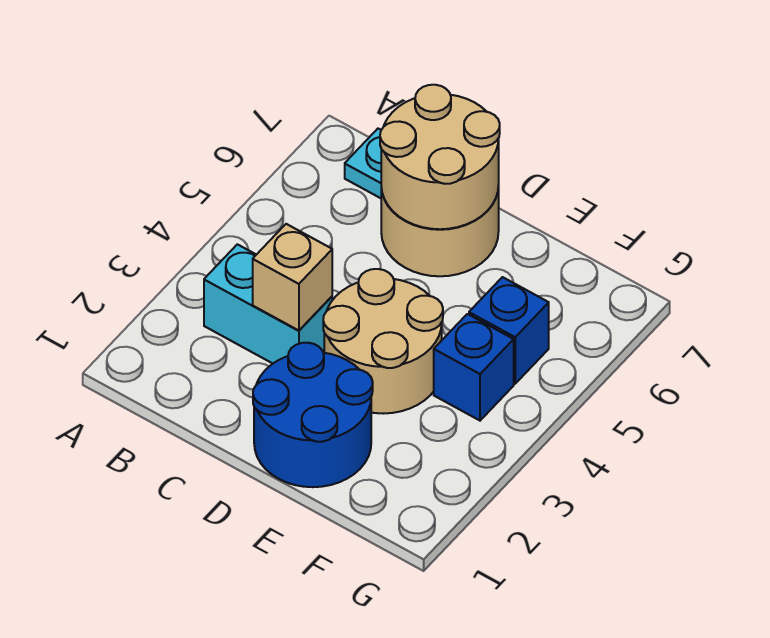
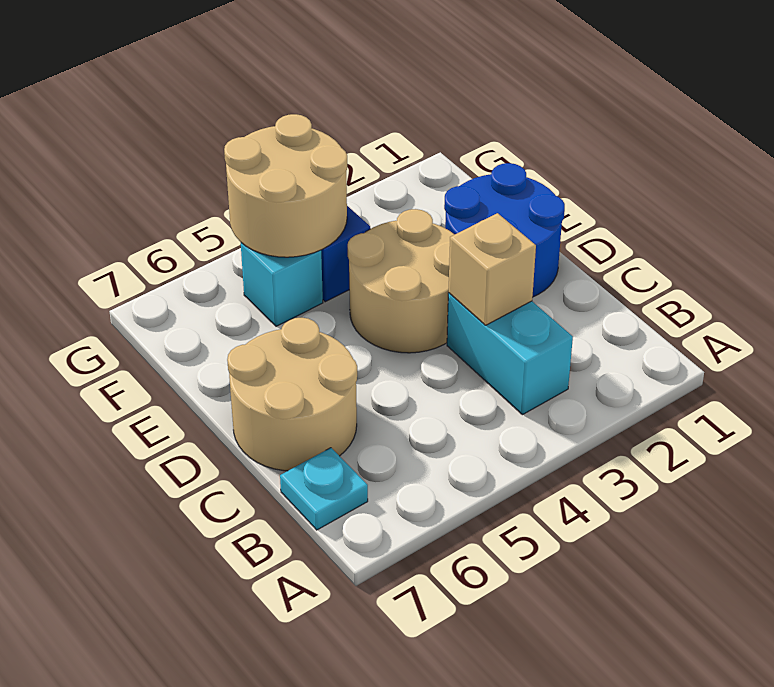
tan 2x2 round brick [380,85,500,229] -> tan 2x2 round brick moved to [224,114,347,257]
blue 1x1 brick [469,277,549,384] -> cyan 1x1 brick [241,243,323,326]

